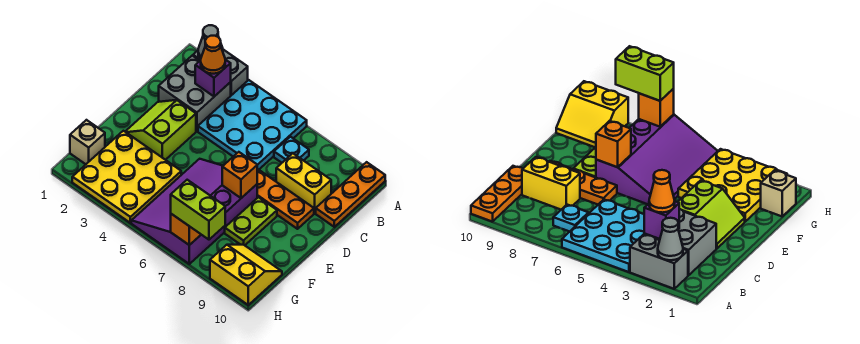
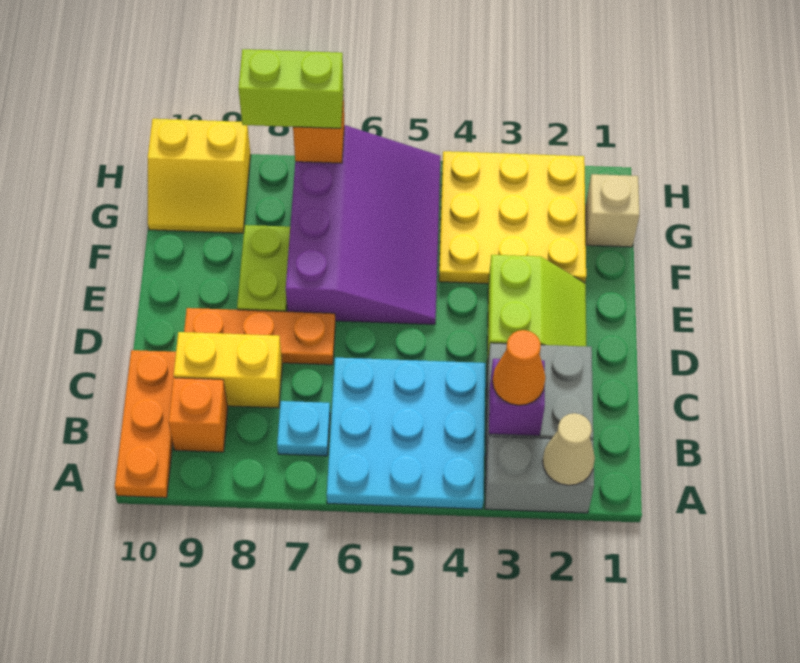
grey 1x1 cone [198,25,223,59] -> tan 1x1 cone [543,413,595,485]
orange 1x1 brick [222,152,257,198] -> orange 1x1 brick moved to [169,378,228,452]

